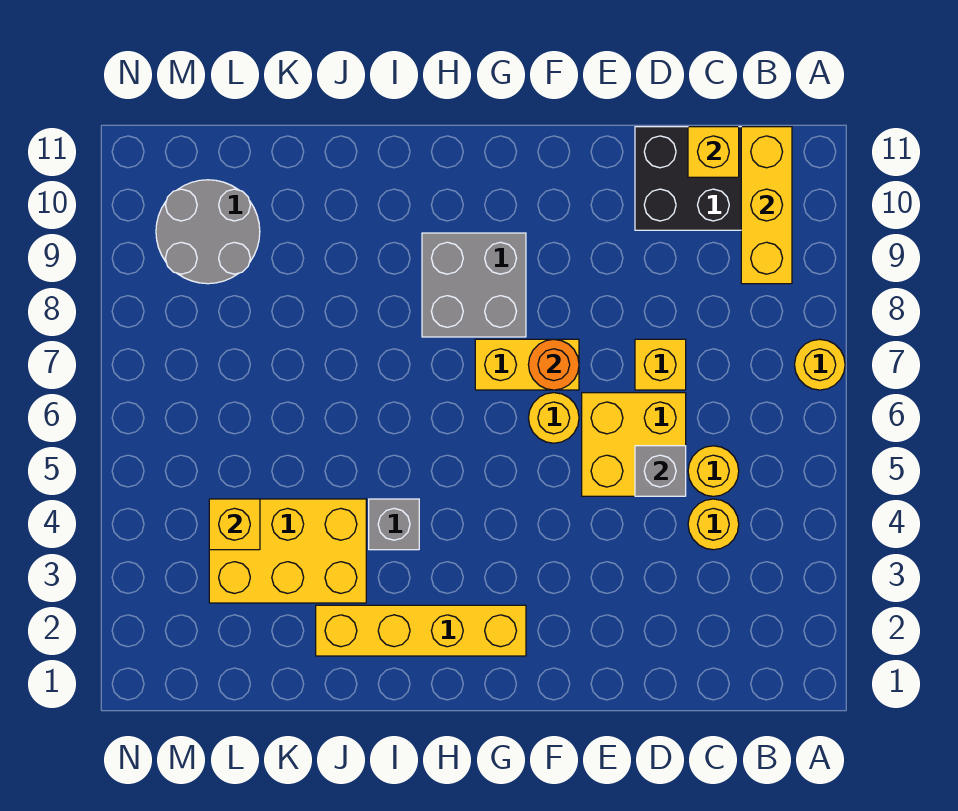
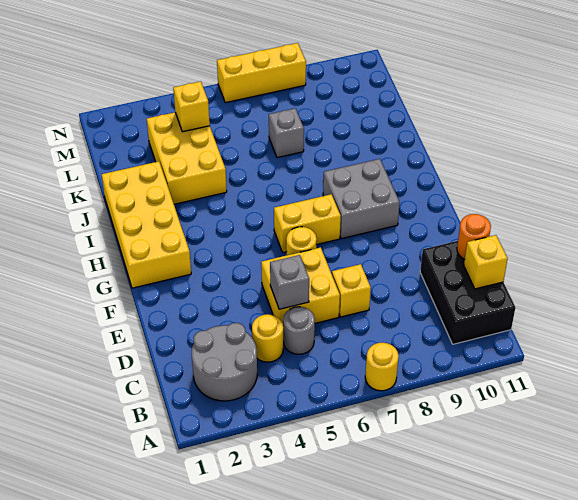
yellow 1x3 brick [741,127,792,284] -> yellow 1x3 brick moved to [217,43,306,103]
yellow 1x1 round brick [688,446,739,496] -> grey 1x1 round brick [283,307,315,354]
yellow 1x2 brick [475,339,579,390] -> yellow 1x2 brick turned to [274,194,341,252]
orange 1x1 round brick [528,339,579,390] -> orange 1x1 round brick moved to [457,214,491,260]
yellow 1x4 brick [316,605,526,656] -> yellow 2x4 brick [101,161,191,288]
grey 1x1 brick [369,499,419,550] -> grey 1x1 brick moved to [269,108,304,158]
grey 2x2 round brick [156,180,260,284] -> grey 2x2 round brick moved to [192,323,257,401]

